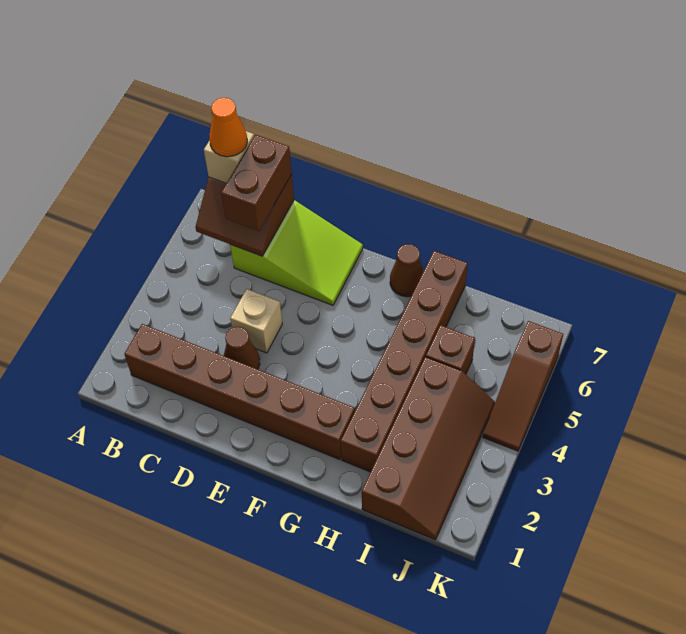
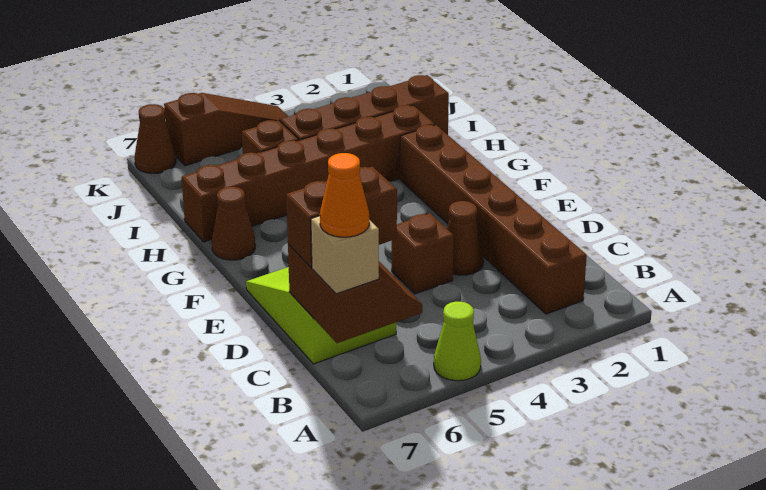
none -> lime 1x1 cone [434,302,481,381]
tan 1x1 brick [230,289,282,353] -> brown 1x1 brick [392,213,454,294]
none -> brown 1x1 cone [135,104,176,173]

